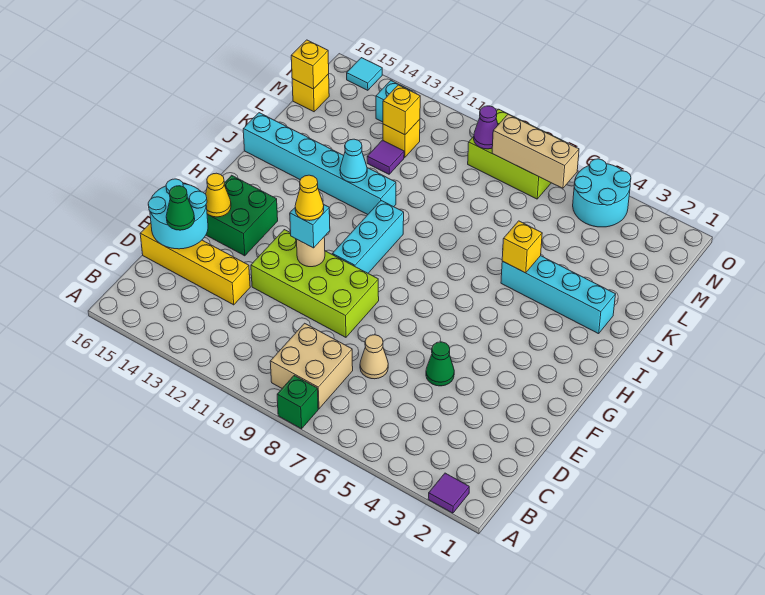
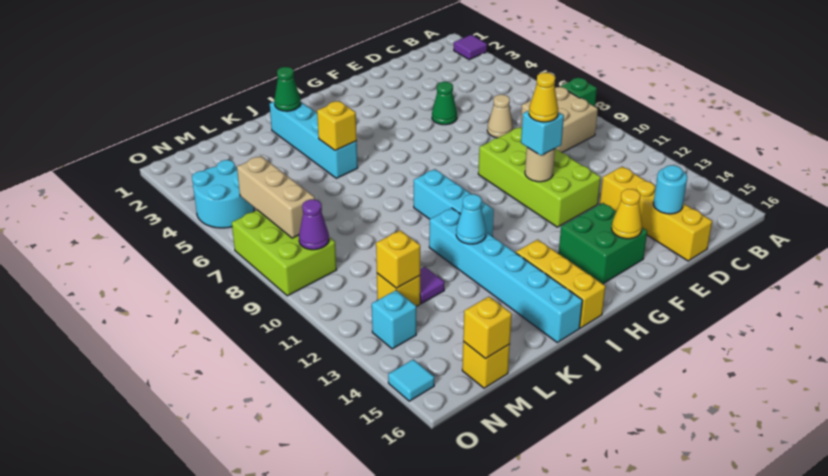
cyan 2x2 round brick [148,179,208,249] -> cyan 1x1 round brick [653,165,687,214]
green 1x1 cone [166,186,195,230] -> green 1x1 cone moved to [274,67,301,111]
cyan 1x3 brick [332,201,404,273] -> cyan 1x3 brick turned to [414,169,494,236]
none -> yellow 1x3 brick [516,239,606,328]

